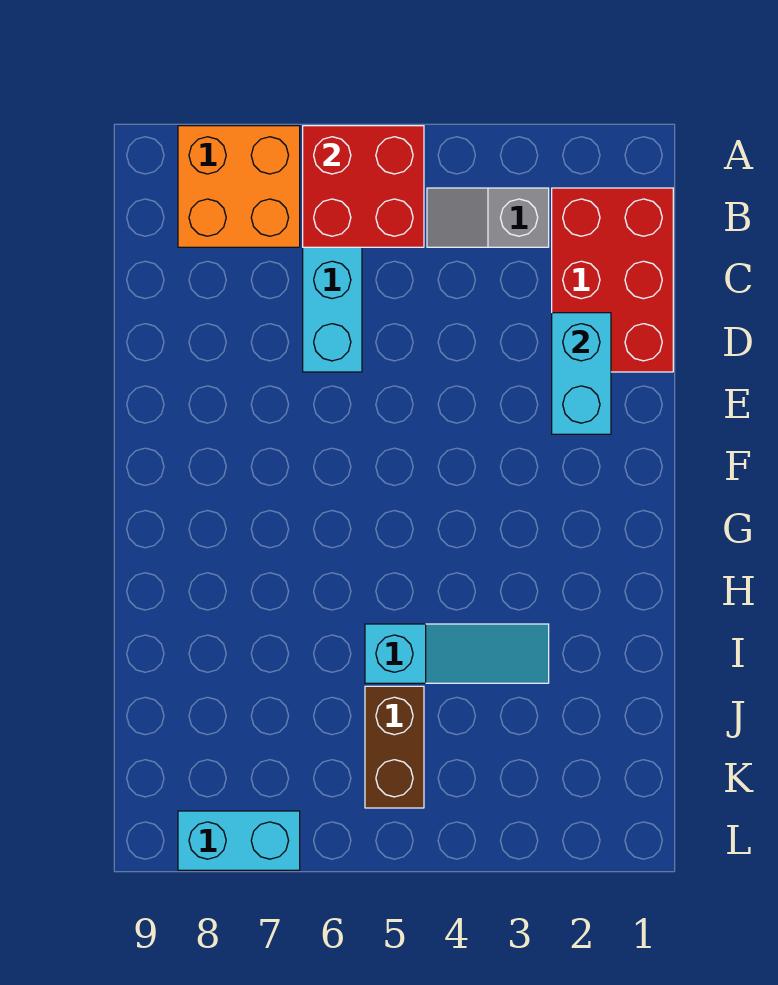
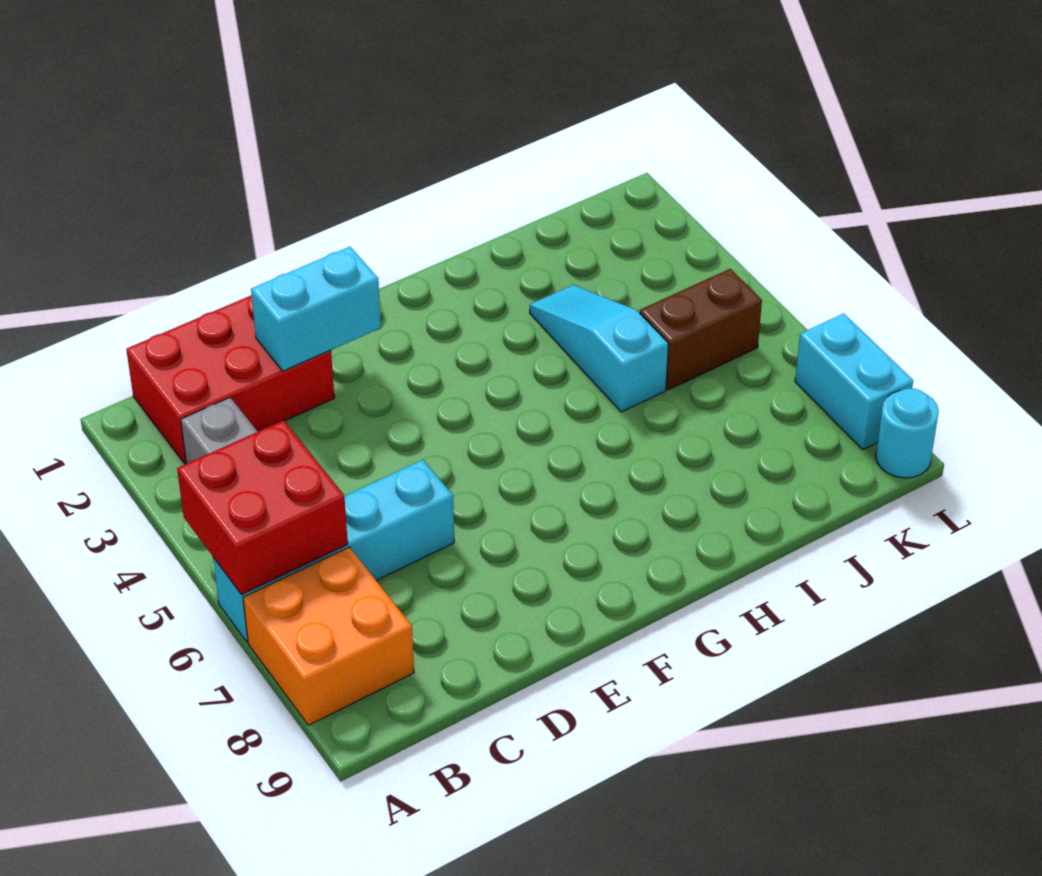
none -> cyan 1x1 round brick [876,388,939,478]

